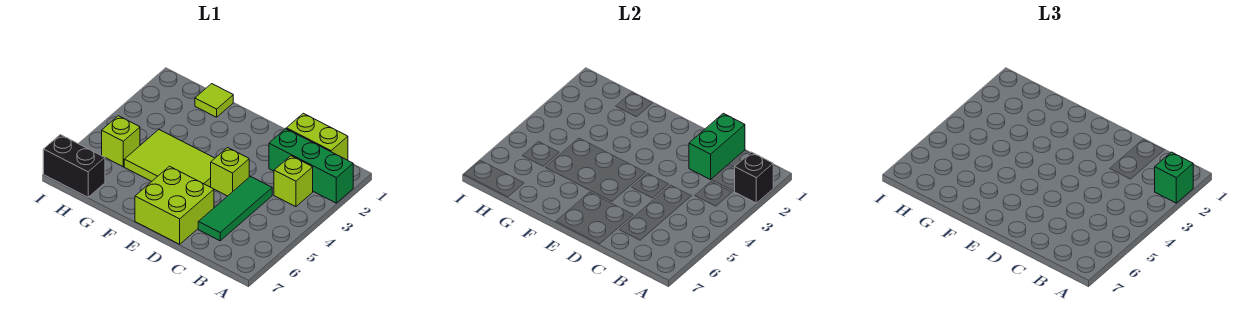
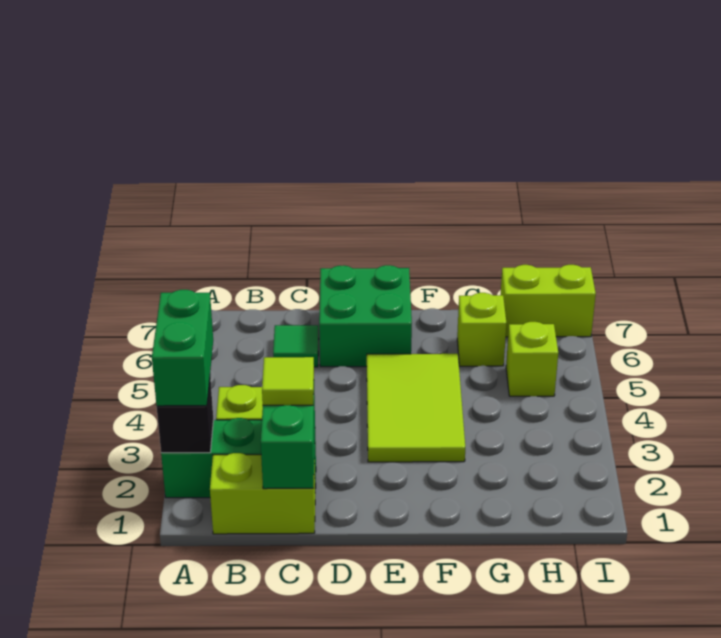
green 1x1 brick [1155,152,1193,203] -> green 1x2 brick [152,290,213,406]
green 1x3 tile [198,177,272,241] -> green 1x1 tile [273,325,319,367]
lime 1x1 brick [211,148,249,196] -> lime 1x1 brick moved to [457,293,506,366]
lime 2x2 brick [135,166,214,244] -> green 2x2 brick [319,265,412,367]
lime 2x3 tile [124,130,215,187] -> lime 2x3 tile turned to [367,354,465,462]
lime 1x1 tile [195,84,233,117] -> lime 1x1 tile moved to [262,357,314,405]
black 1x2 brick [43,135,105,197] -> lime 1x2 brick [501,265,596,337]

